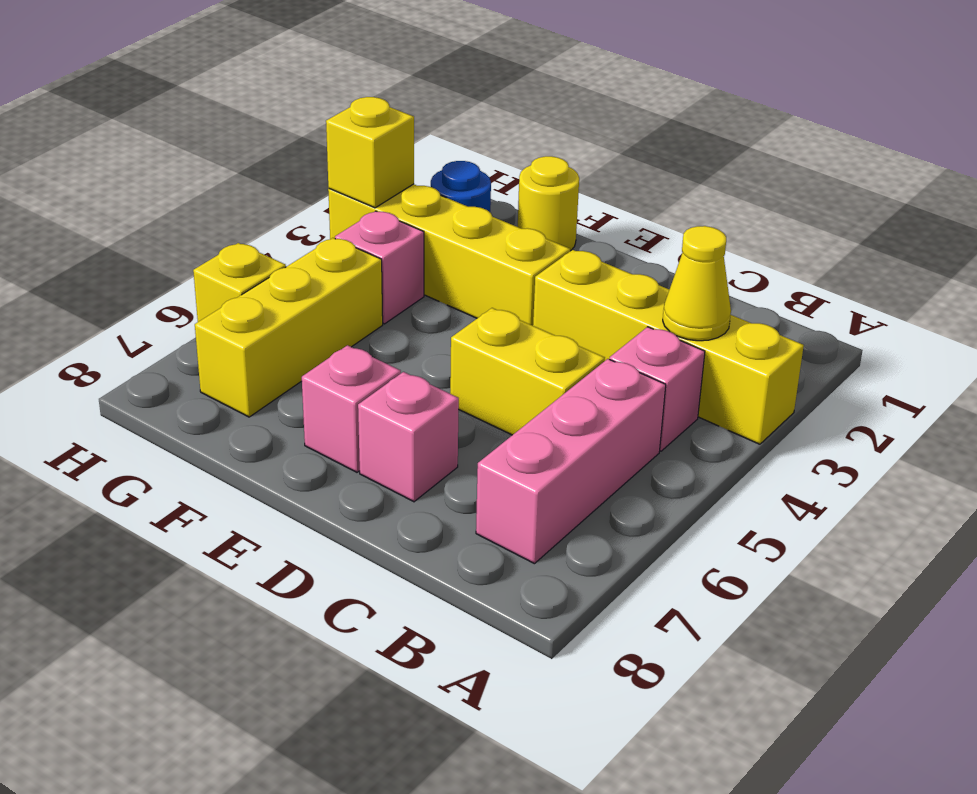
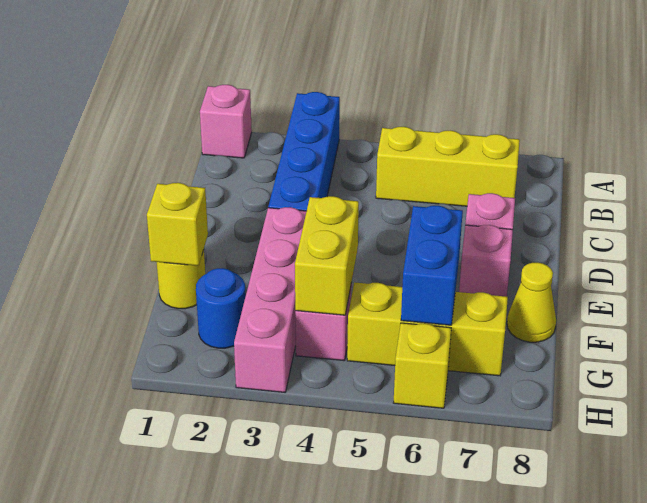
yellow 1x4 brick [533,250,804,444] -> blue 1x4 brick [268,92,340,211]
yellow 1x1 cone [663,226,731,341] -> yellow 1x1 cone moved to [507,262,556,342]
pink 1x1 brick [610,327,705,451] -> pink 1x1 brick moved to [200,85,252,158]
pink 1x3 brick [476,359,666,564] -> yellow 1x3 brick [376,127,520,206]
yellow 1x2 brick [450,308,605,435] -> yellow 1x2 brick moved to [295,196,359,315]
yellow 1x4 brick [328,184,570,326] -> pink 1x4 brick [234,207,307,392]
none -> blue 1x2 brick [401,206,463,325]
yellow 1x1 brick [326,97,414,208] -> yellow 1x1 brick moved to [147,183,208,266]

